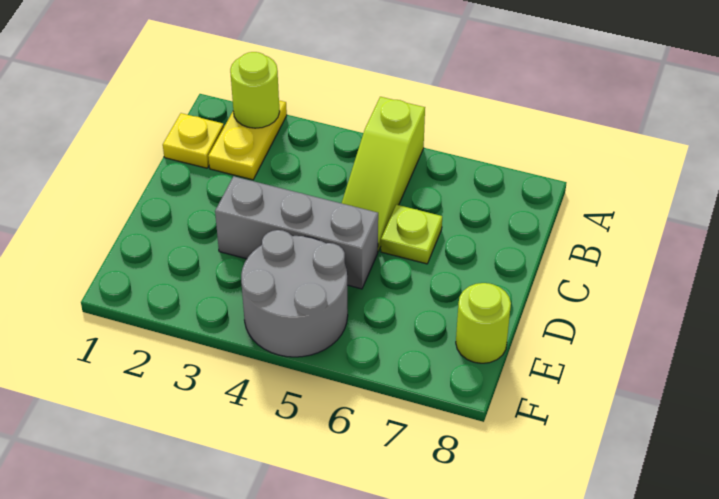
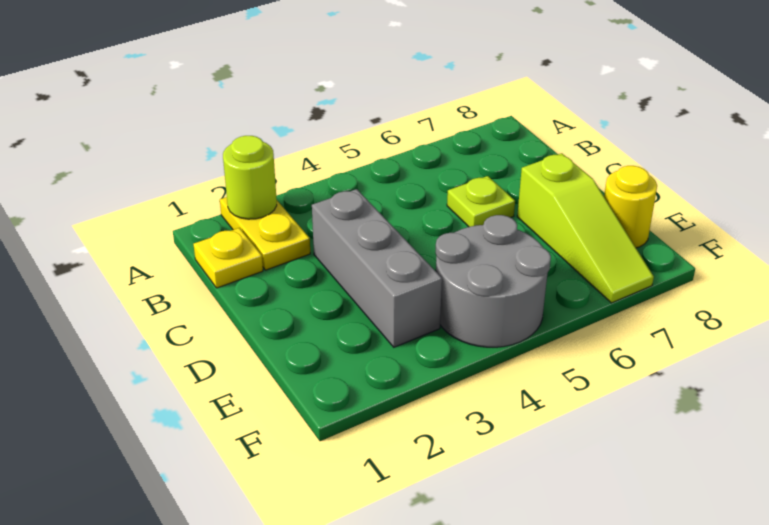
lime 1x3 slope [342,97,425,251] -> lime 1x3 slope moved to [517,153,654,303]
grey 1x3 brick [215,176,378,289] -> grey 1x3 brick turned to [312,189,442,347]
lime 1x1 round brick [456,283,511,363] -> yellow 1x1 round brick [604,166,657,248]

